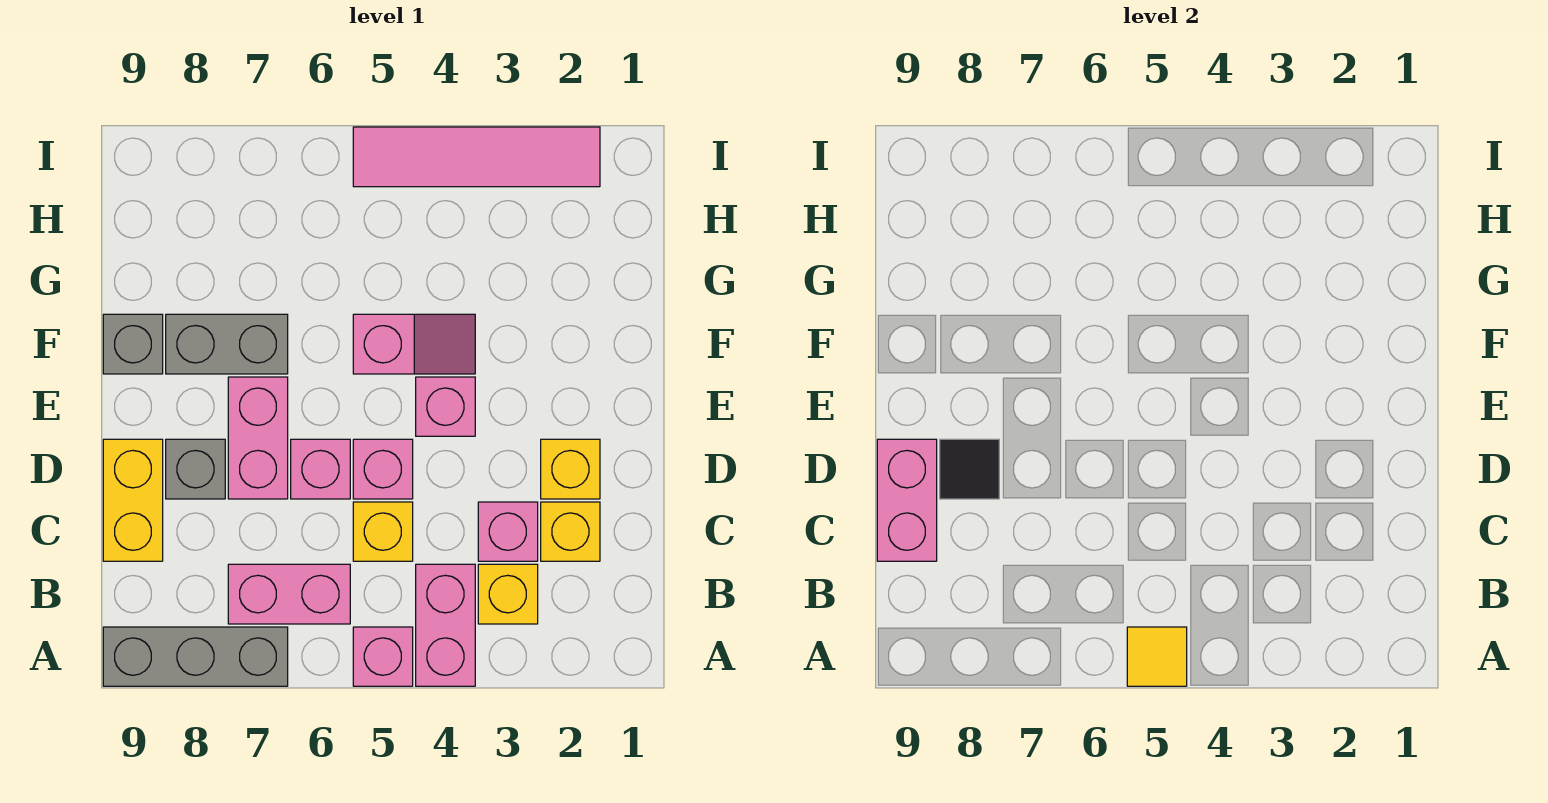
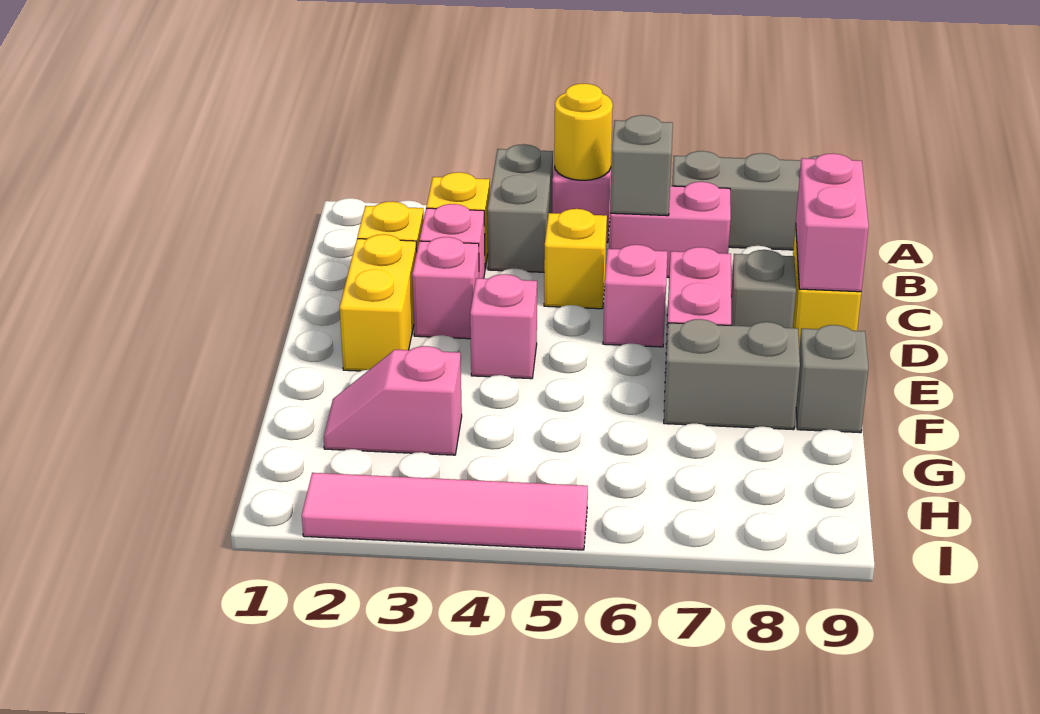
pink 1x2 brick [416,564,475,686] -> grey 1x2 brick [487,144,553,272]
yellow 1x1 tile [1127,627,1187,686] -> yellow 1x1 round brick [554,84,613,180]
none -> grey 1x1 brick [610,115,673,216]
yellow 1x1 brick [541,439,600,499] -> yellow 1x2 brick [340,234,417,371]
pink 1x1 brick [353,439,413,499] -> pink 1x1 brick moved to [412,237,479,339]
black 1x1 tile [940,439,999,499] -> none
pink 1x2 slope [353,314,475,374] -> pink 1x2 slope moved to [324,346,462,455]

